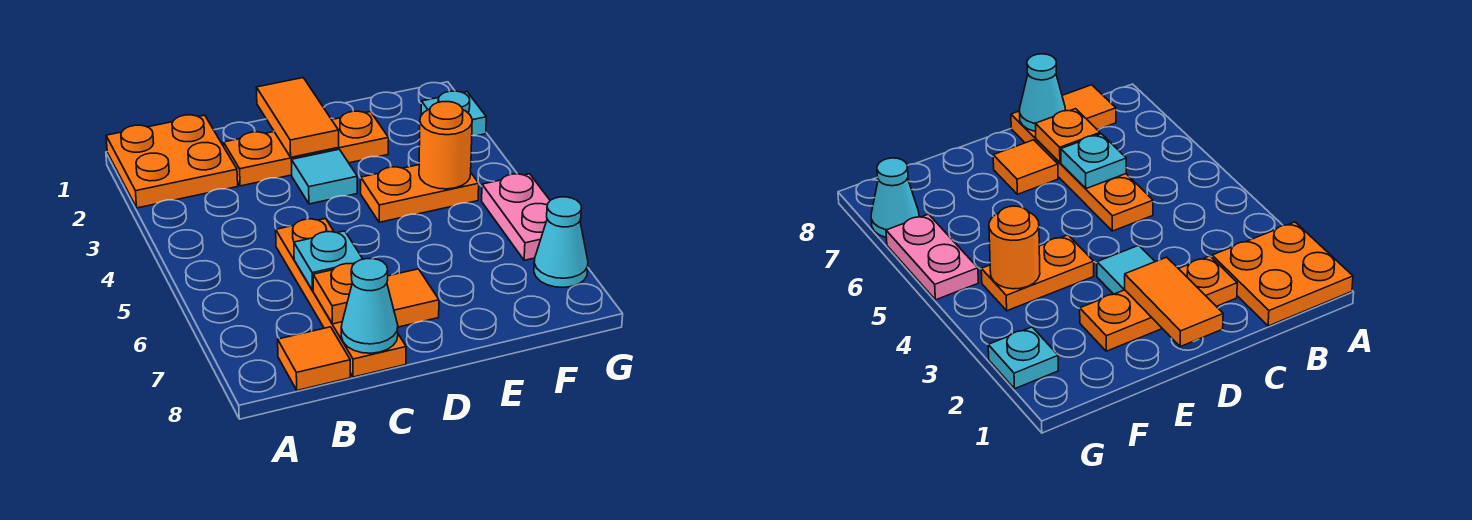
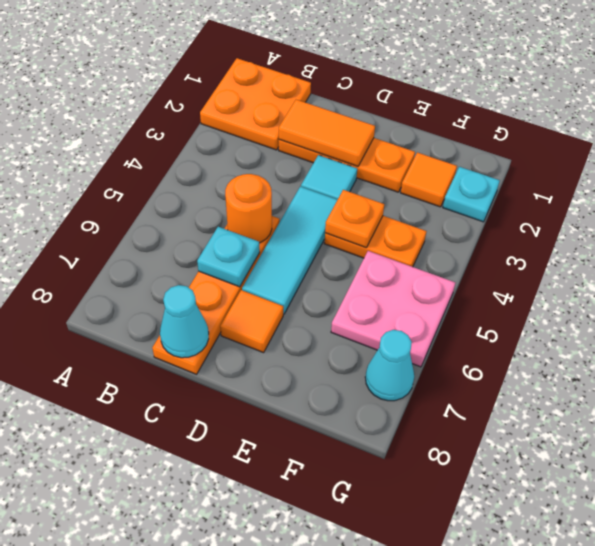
orange 1x1 tile [278,327,350,391] -> orange 1x1 tile moved to [401,152,457,207]
orange 1x1 plate [313,264,354,324] -> orange 1x1 plate moved to [325,190,384,248]
orange 1x2 tile [256,78,339,157] -> orange 1x2 tile turned to [279,100,375,166]
none -> cyan 1x3 tile [242,186,337,314]
orange 1x1 round brick [419,102,472,189] -> orange 1x1 round brick moved to [225,174,272,243]
pink 1x2 plate [482,174,550,260] -> pink 2x2 plate [331,251,455,367]

